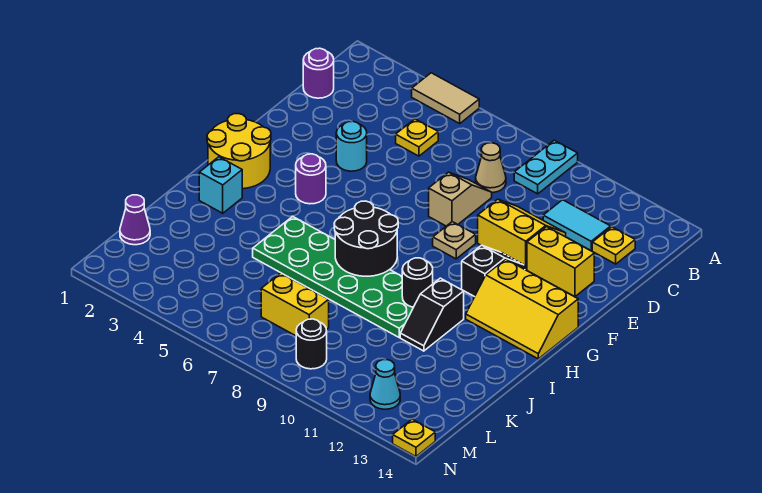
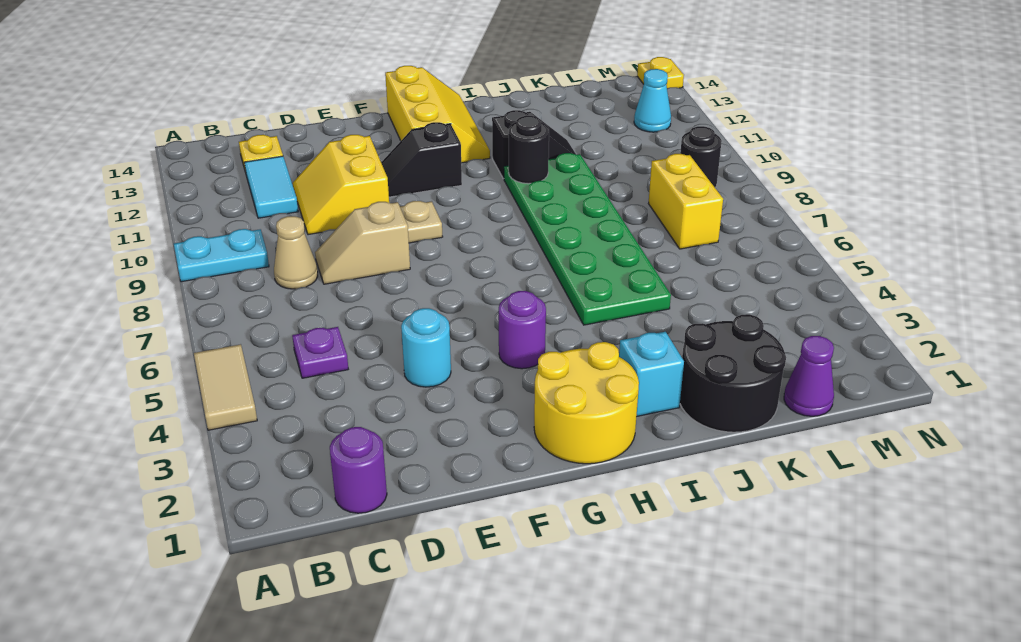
yellow 1x1 plate [396,119,438,156] -> purple 1x1 plate [292,327,348,378]
yellow 1x2 brick [527,227,594,297] -> none
black 2x2 round brick [334,201,398,276] -> black 2x2 round brick moved to [680,314,786,432]

